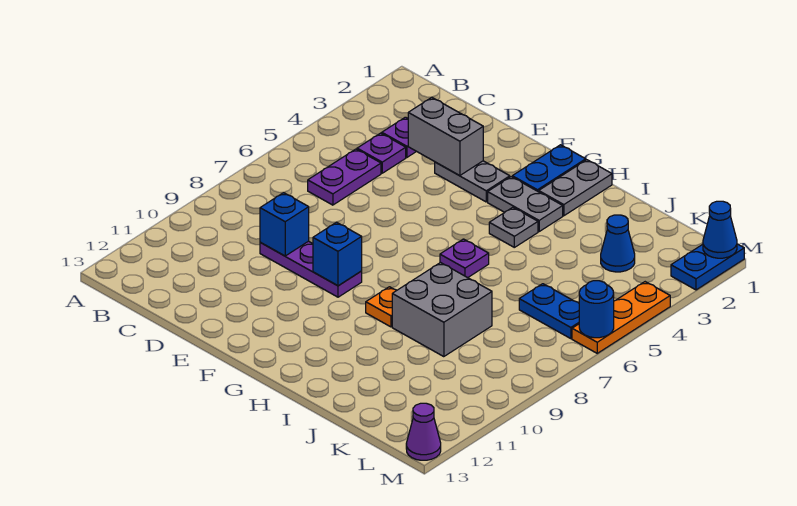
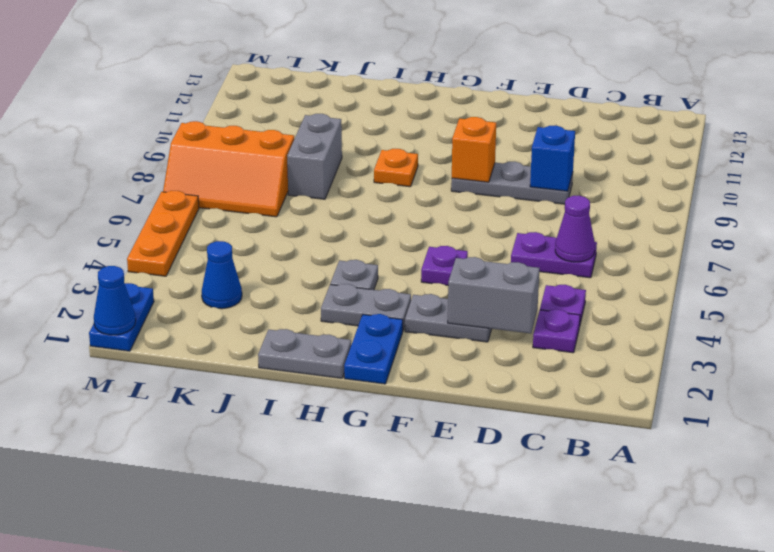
purple 1x2 plate [308,149,381,205] -> purple 1x2 plate turned to [511,232,597,278]
purple 1x3 plate [260,241,362,297] -> grey 1x3 plate [451,161,573,204]
blue 1x1 brick [313,222,362,286] -> orange 1x1 brick [452,117,496,182]
grey 1x2 plate [539,160,612,216] -> grey 1x2 plate turned to [258,329,351,378]
purple 1x1 plate [440,239,489,278] -> purple 1x1 plate moved to [421,246,468,285]
grey 2x2 brick [392,263,492,357] -> grey 1x2 brick [287,114,342,199]
blue 1x2 plate [519,284,579,339] -> none
none -> orange 2x3 slope [163,121,294,217]
blue 1x1 round brick [579,281,614,338] -> none
purple 1x1 cone [406,403,441,460] -> purple 1x1 cone moved to [555,196,595,262]

